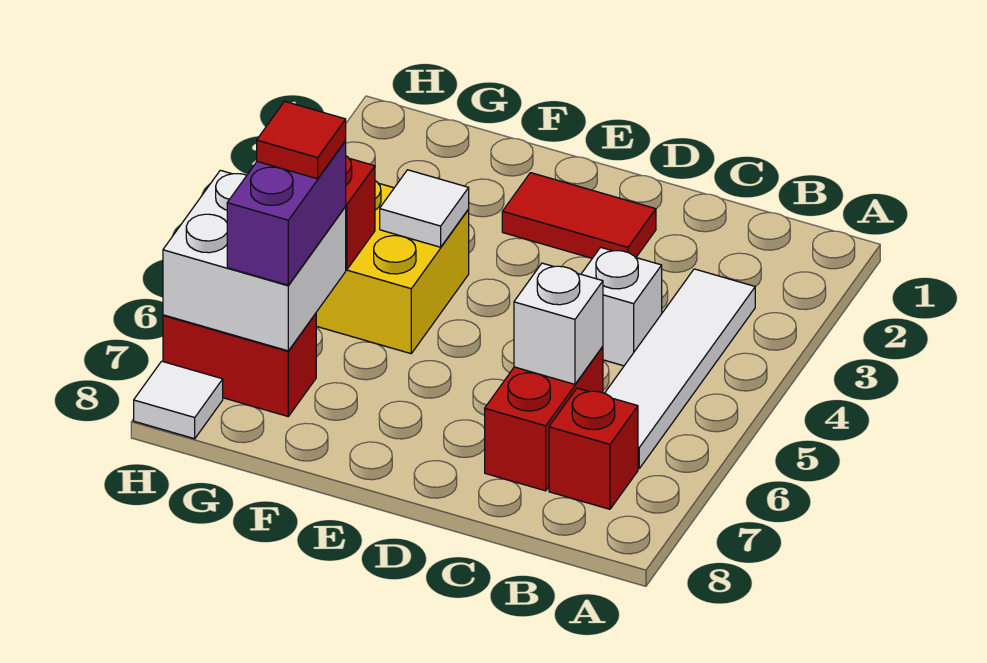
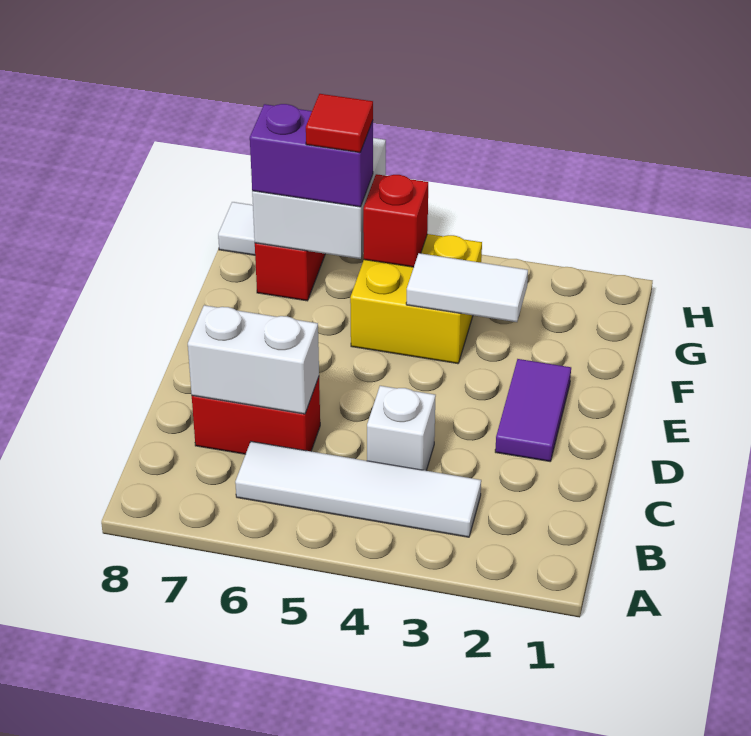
red 1x1 brick [549,388,638,509] -> none
white 1x1 brick [514,263,603,384] -> white 1x2 brick [188,305,319,414]
red 1x2 tile [502,173,656,258] -> purple 1x2 tile [495,359,571,461]
white 1x1 tile [380,170,469,247] -> white 1x2 tile [406,253,528,322]

